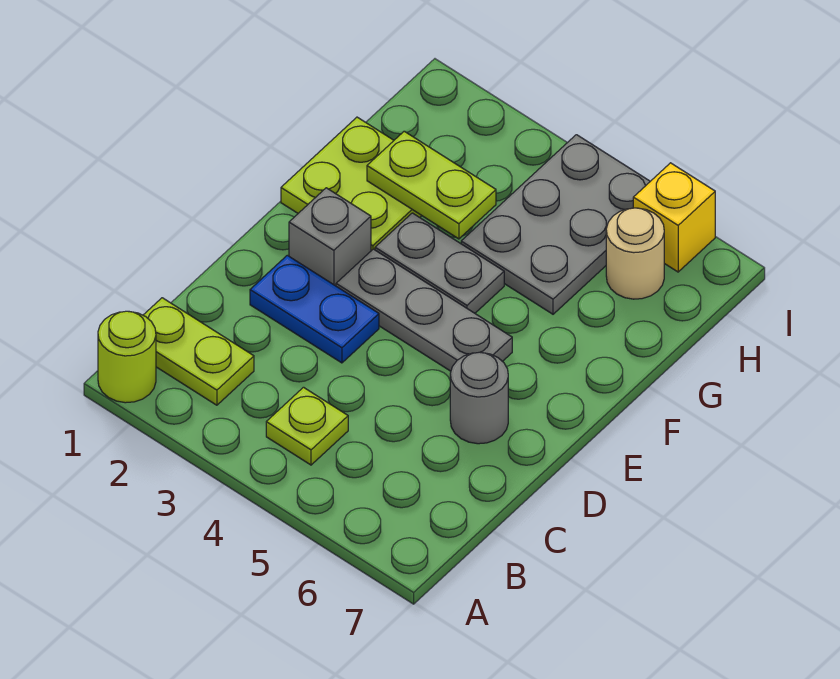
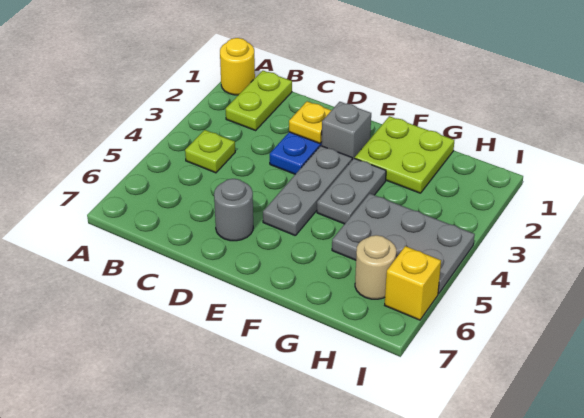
lime 1x1 round brick [98,311,156,403] -> yellow 1x1 round brick [220,38,255,95]
none -> yellow 1x1 plate [289,101,332,143]
lime 1x2 plate [367,131,496,239] -> none

